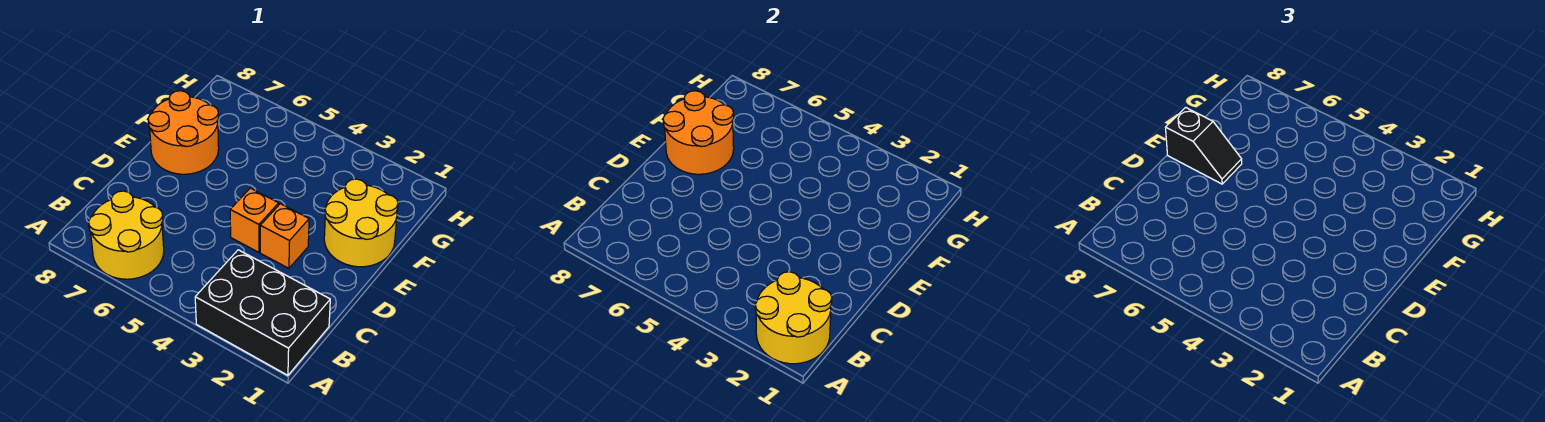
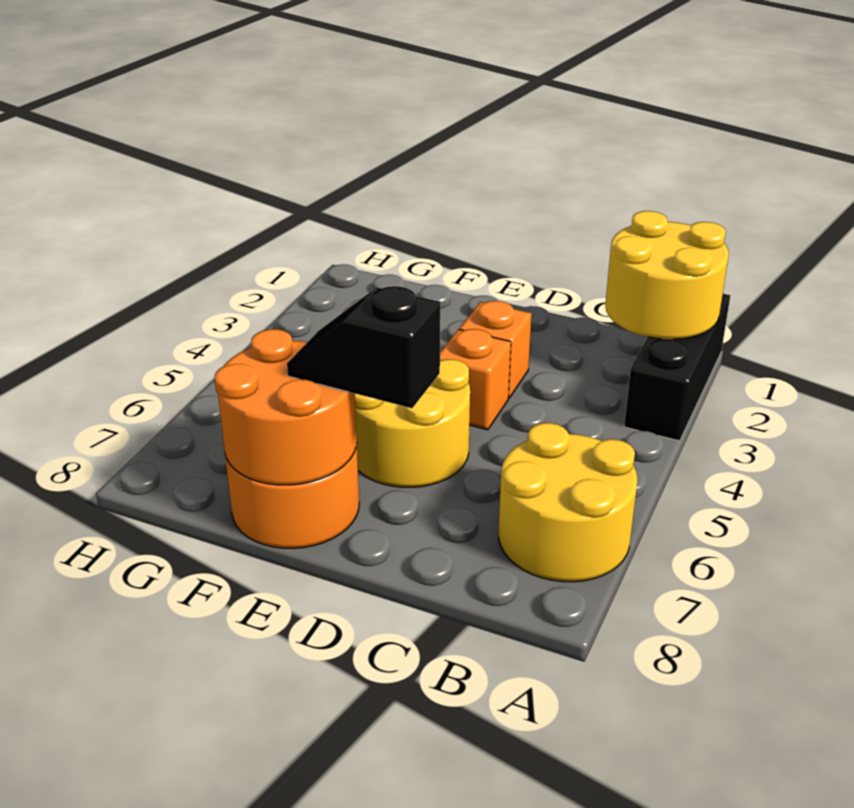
black 2x3 brick [195,250,330,375] -> black 1x3 brick [624,294,730,441]
yellow 2x2 round brick [324,179,398,267] -> yellow 2x2 round brick moved to [355,359,470,487]
black 1x2 slope [1166,107,1242,184] -> black 1x2 slope turned to [287,286,440,408]

